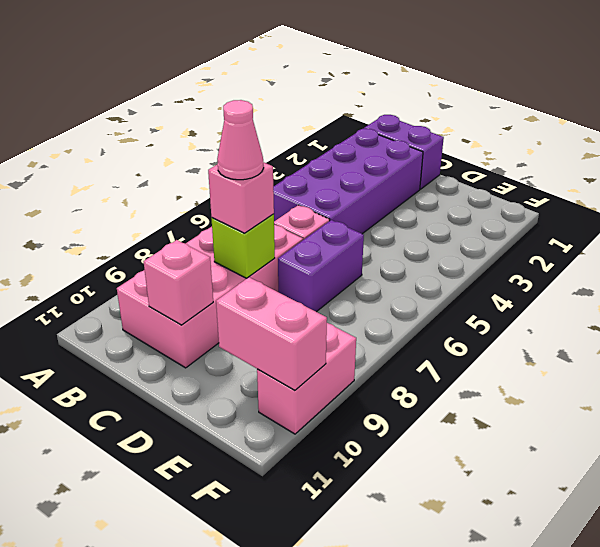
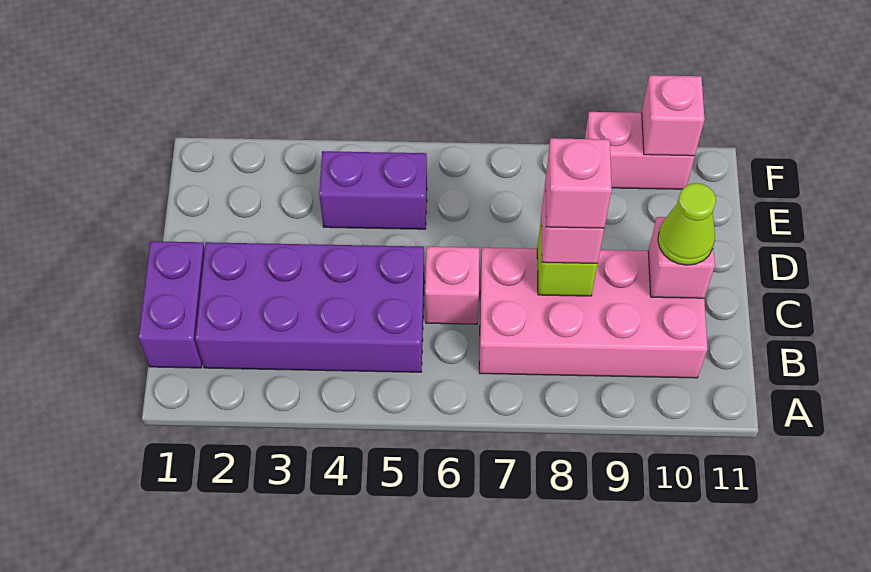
pink 1x1 cone [217,100,263,180] -> pink 1x1 brick [546,138,612,228]
none -> lime 1x1 cone [658,183,716,265]
purple 1x2 brick [278,220,364,312] -> purple 1x2 brick moved to [319,151,427,229]
pink 1x2 brick [216,277,327,390] -> pink 1x1 brick [642,75,705,156]

